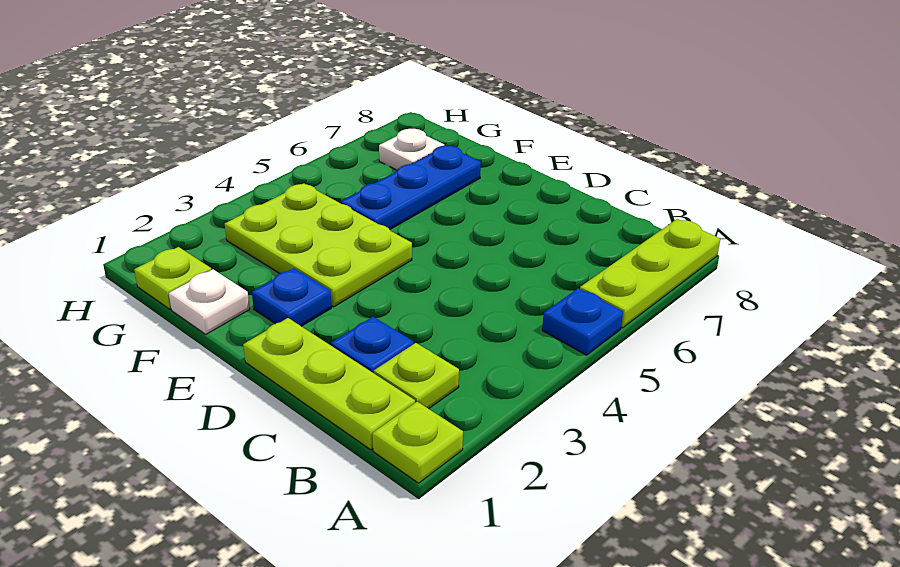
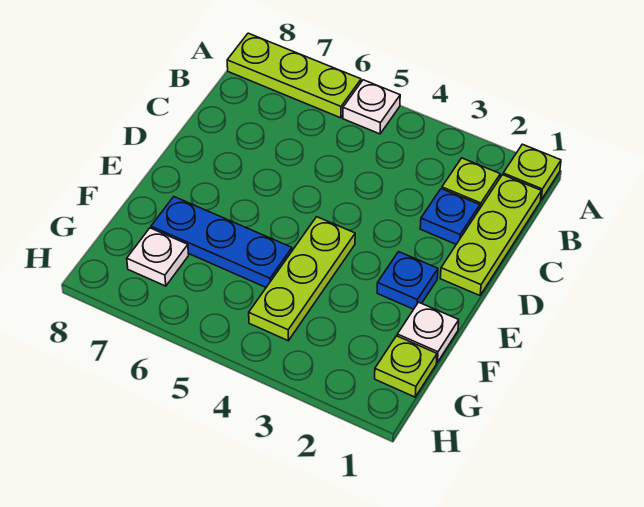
blue 1x1 plate [542,288,623,355] -> white 1x1 plate [343,80,400,134]
lime 2x3 plate [225,183,412,307] -> lime 1x3 plate [249,217,355,341]

